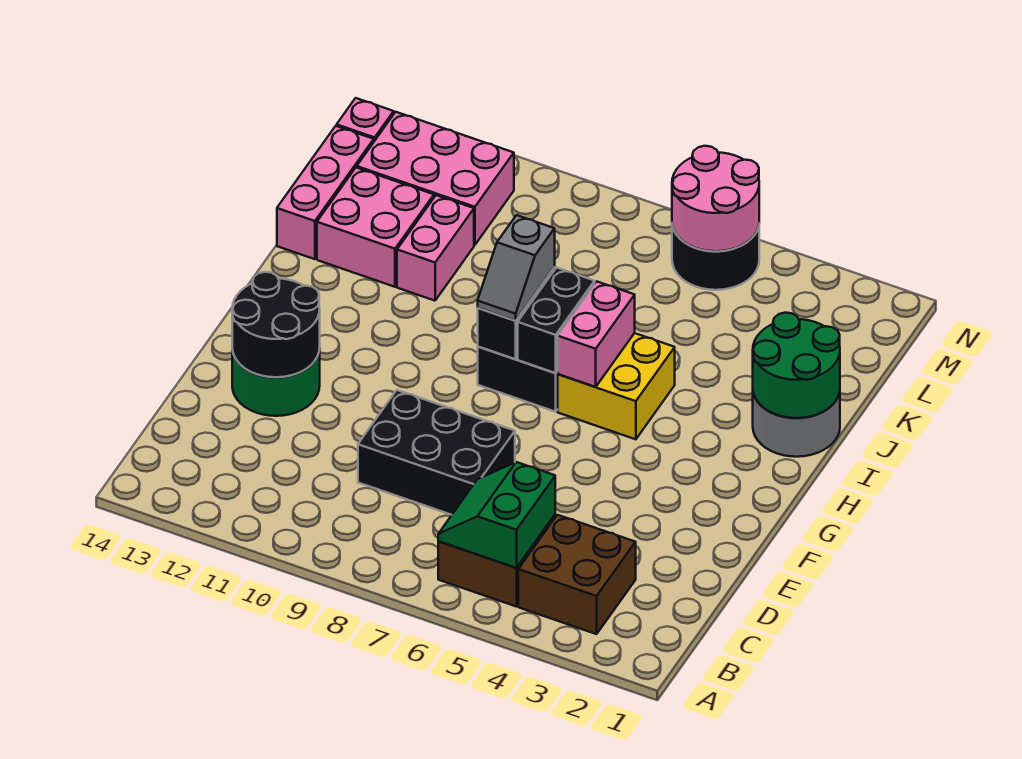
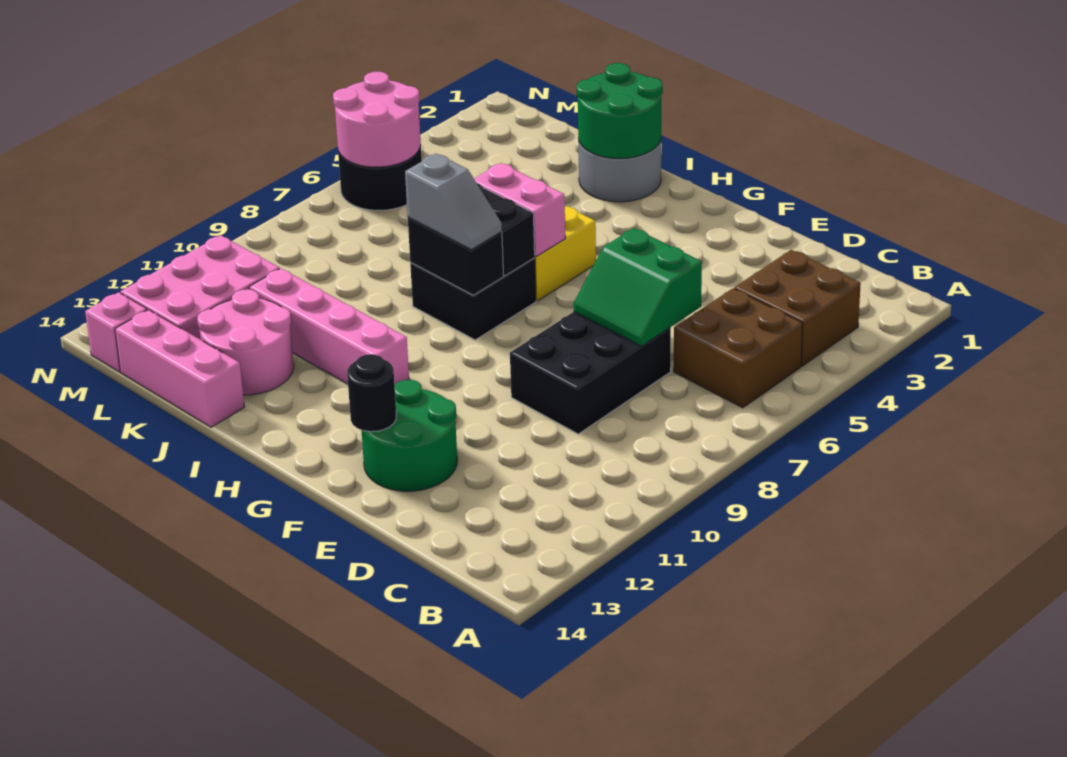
green 2x2 slope [438,462,555,568] -> green 2x2 slope moved to [573,228,702,346]
black 2x2 round brick [232,272,320,377] -> black 1x1 round brick [347,354,396,432]
pink 1x2 brick [397,195,474,301] -> pink 1x4 brick [249,268,409,385]
pink 2x2 brick [317,168,434,287] -> pink 2x2 round brick [197,289,294,395]

